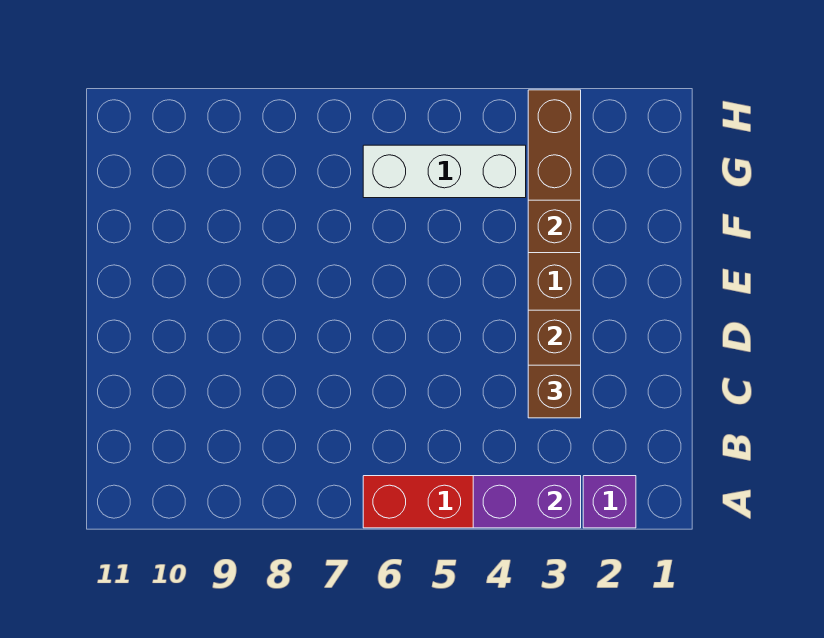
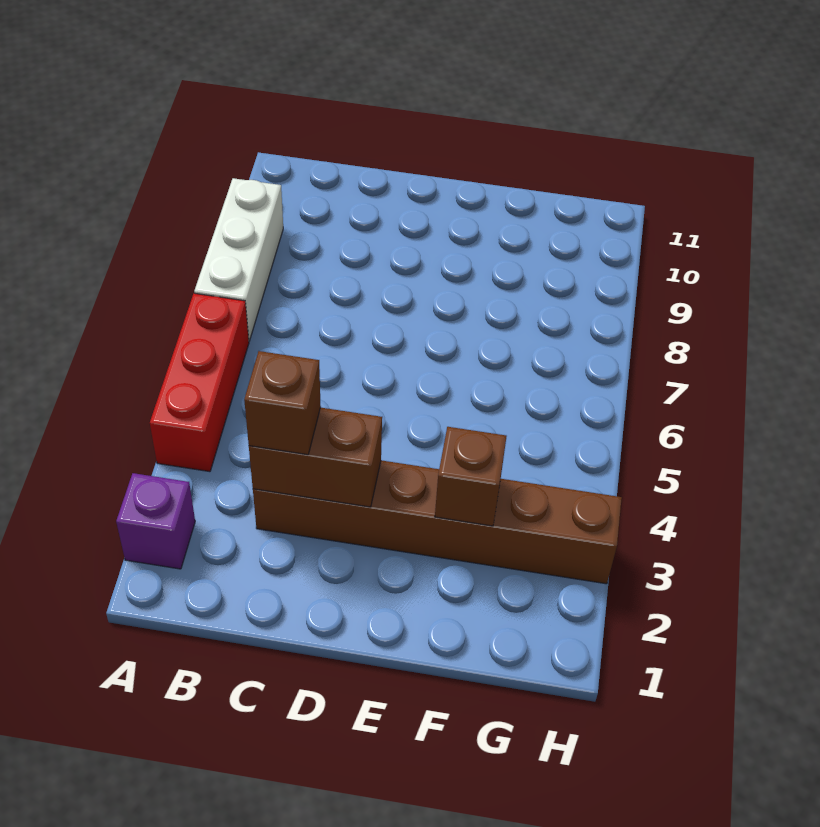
purple 1x2 brick [473,476,581,528] -> none
white 1x3 brick [363,145,526,198] -> white 1x3 brick moved to [194,178,283,341]

